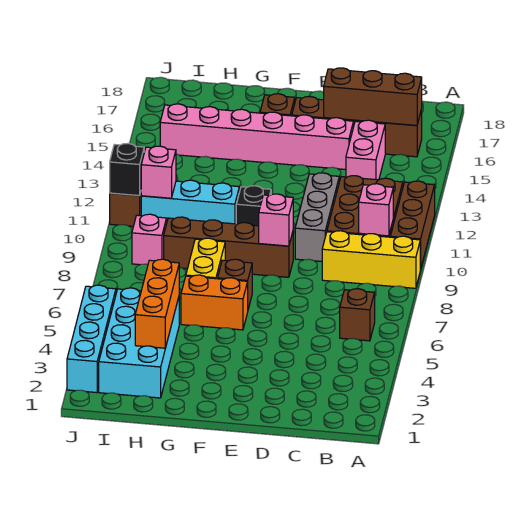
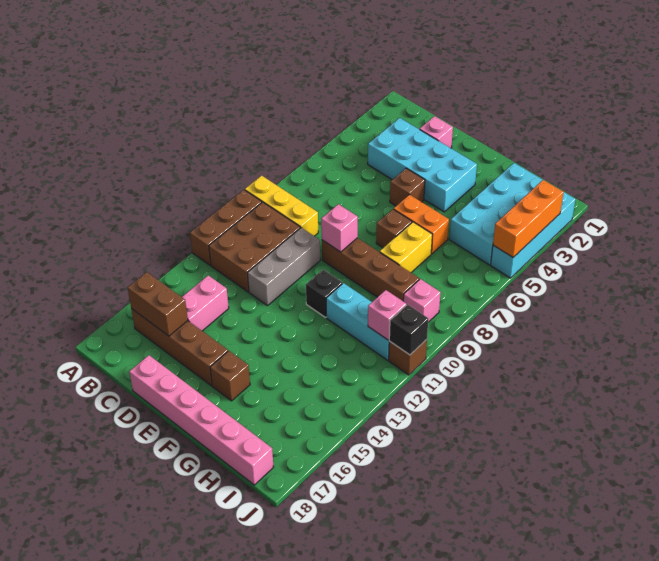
brown 1x1 brick [340,289,375,341] -> brown 1x1 brick moved to [390,168,425,206]
pink 1x1 brick [359,184,393,236] -> pink 1x1 brick moved to [420,116,453,148]
brown 1x3 brick [324,68,422,125] -> brown 1x2 brick [128,272,188,336]
none -> cyan 2x4 brick [368,118,477,212]
pink 1x6 brick [160,104,354,169] -> pink 1x6 brick moved to [129,355,273,485]
orange 1x3 brick [135,259,179,348] -> orange 1x3 brick moved to [493,180,564,257]

